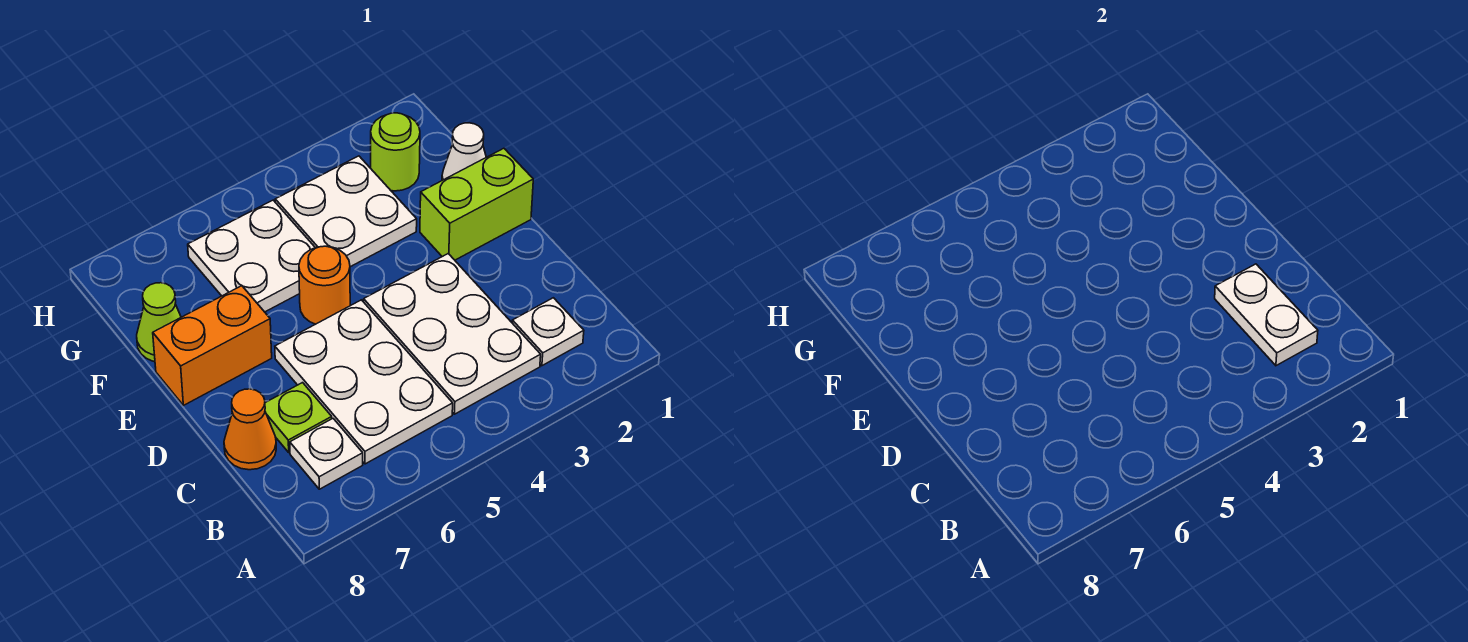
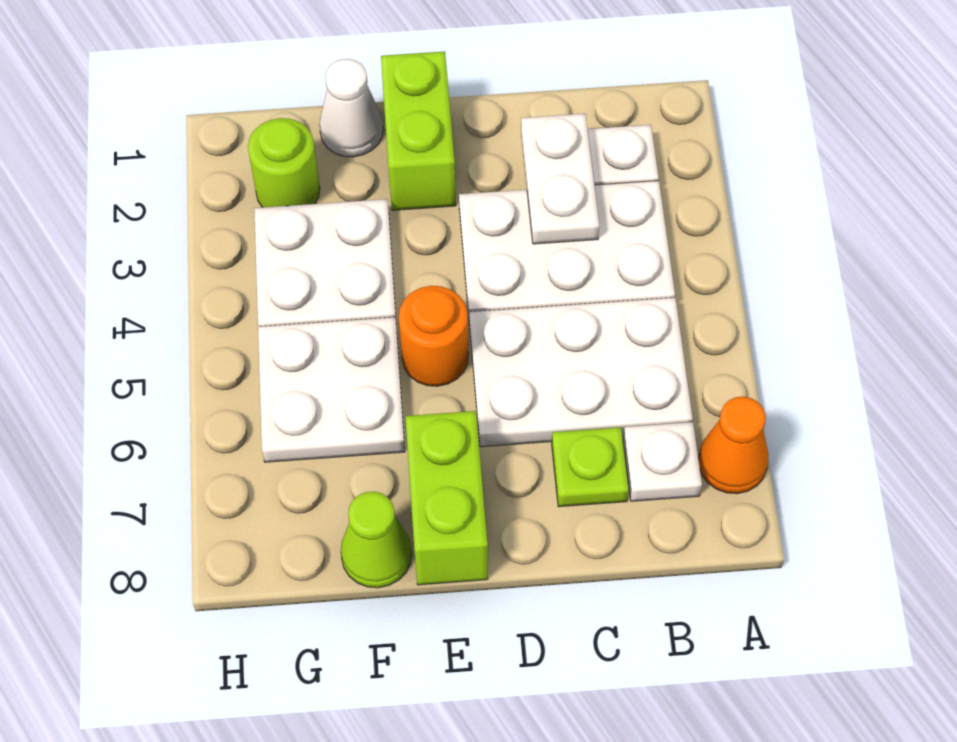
white 1x2 plate [1215,264,1318,366] -> white 1x2 plate turned to [521,114,599,244]
orange 1x1 cone [224,389,276,470] -> orange 1x1 cone moved to [699,397,768,494]
orange 1x2 brick [153,286,272,405] -> lime 1x2 brick [405,411,488,585]

